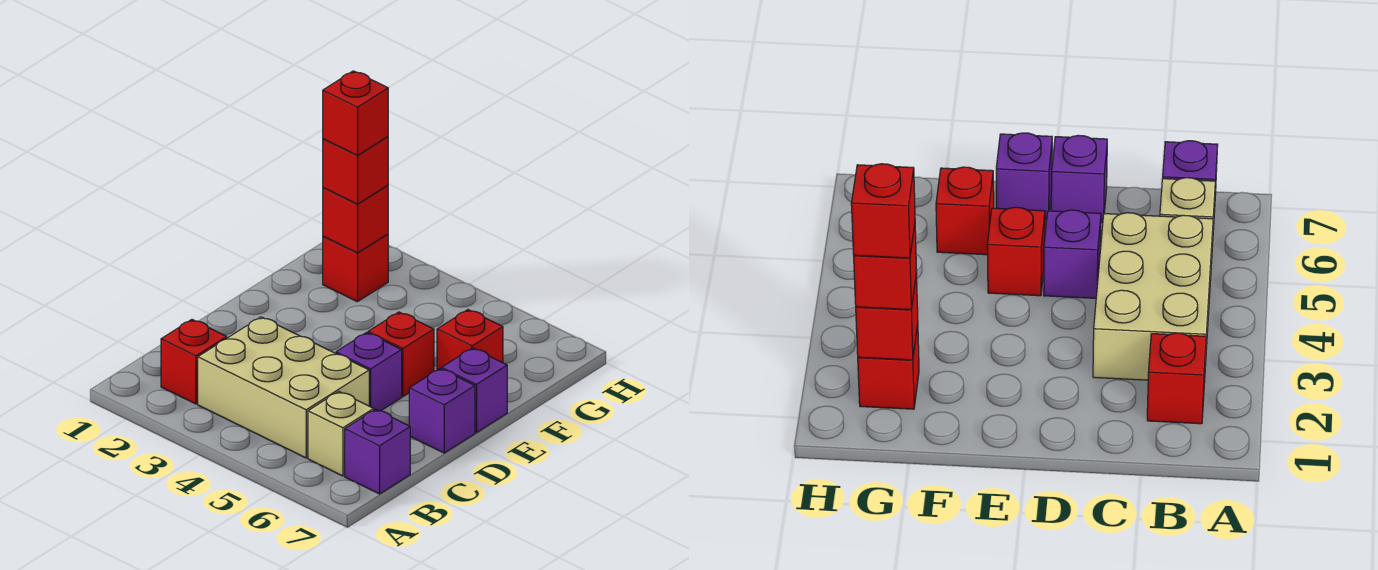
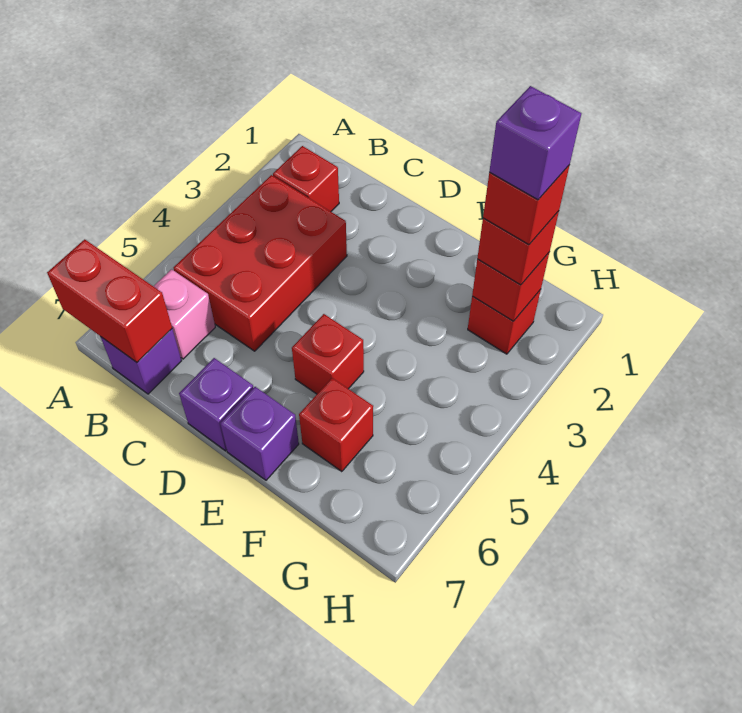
none -> red 1x2 brick [47,239,172,362]
tan 2x3 brick [198,317,369,458] -> red 2x3 brick [173,175,347,351]
tan 1x1 brick [308,391,374,476] -> pink 1x1 brick [153,269,215,359]
purple 1x1 brick [336,332,402,411] -> purple 1x1 brick moved to [489,86,581,200]

